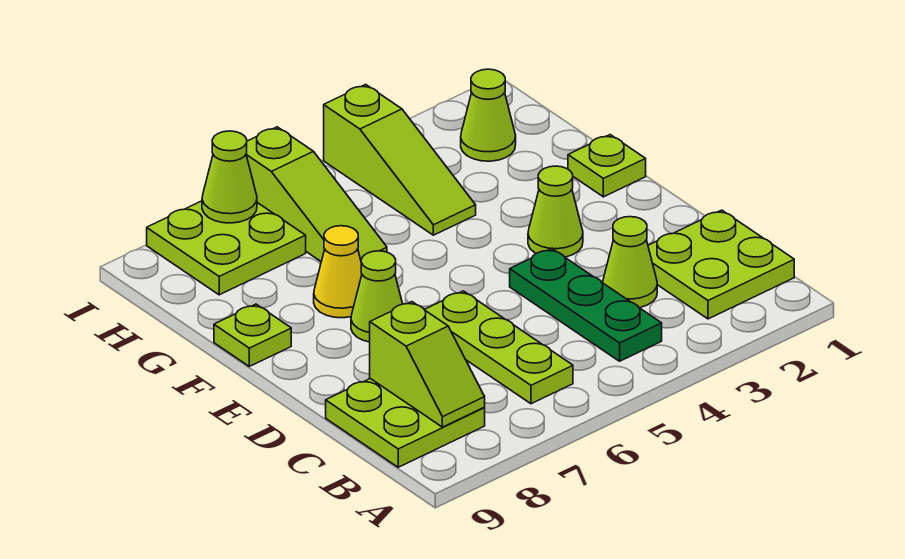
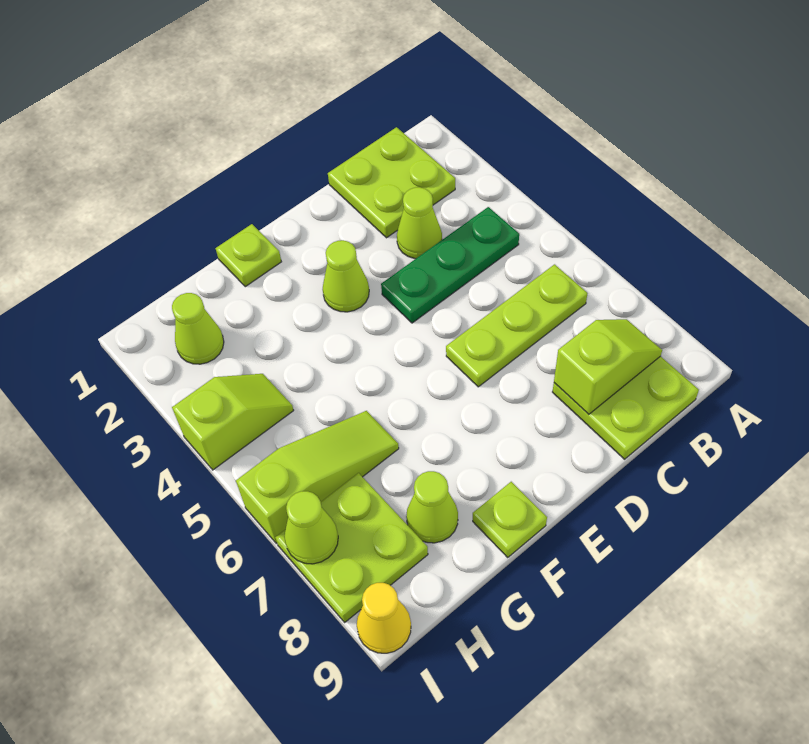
lime 1x1 cone [351,251,403,342] -> lime 1x1 cone moved to [406,471,458,543]
yellow 1x1 cone [314,226,362,318] -> yellow 1x1 cone moved to [357,583,411,653]
lime 1x3 slope [324,84,476,235] -> lime 1x2 slope [172,374,294,470]

